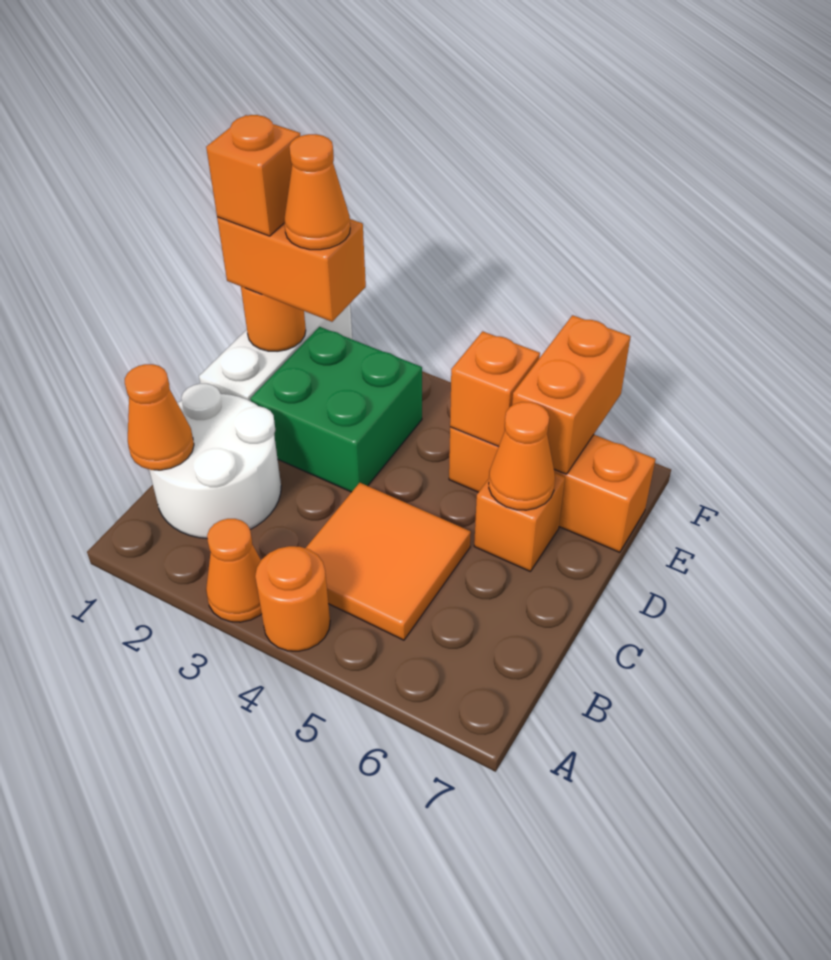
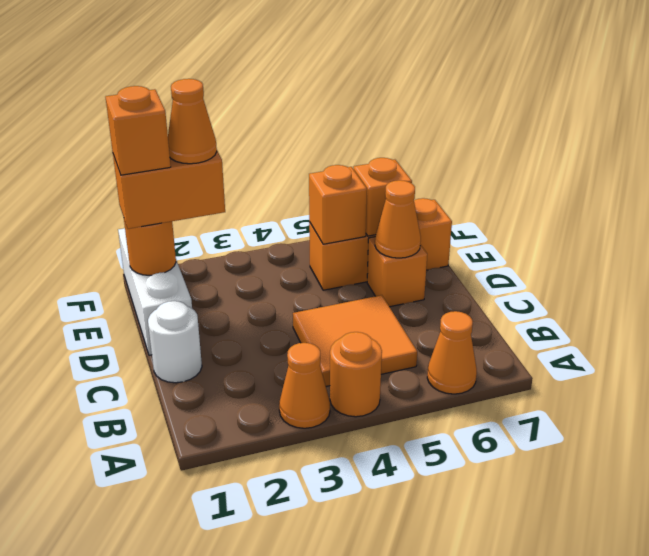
white 2x2 round brick [149,384,281,539] -> white 1x1 round brick [148,301,202,383]
orange 1x1 cone [125,364,194,470] -> orange 1x1 cone moved to [427,311,477,394]
green 2x2 brick [250,327,422,492] -> none
orange 1x2 brick [512,315,631,474] -> orange 1x1 brick [354,158,412,236]

